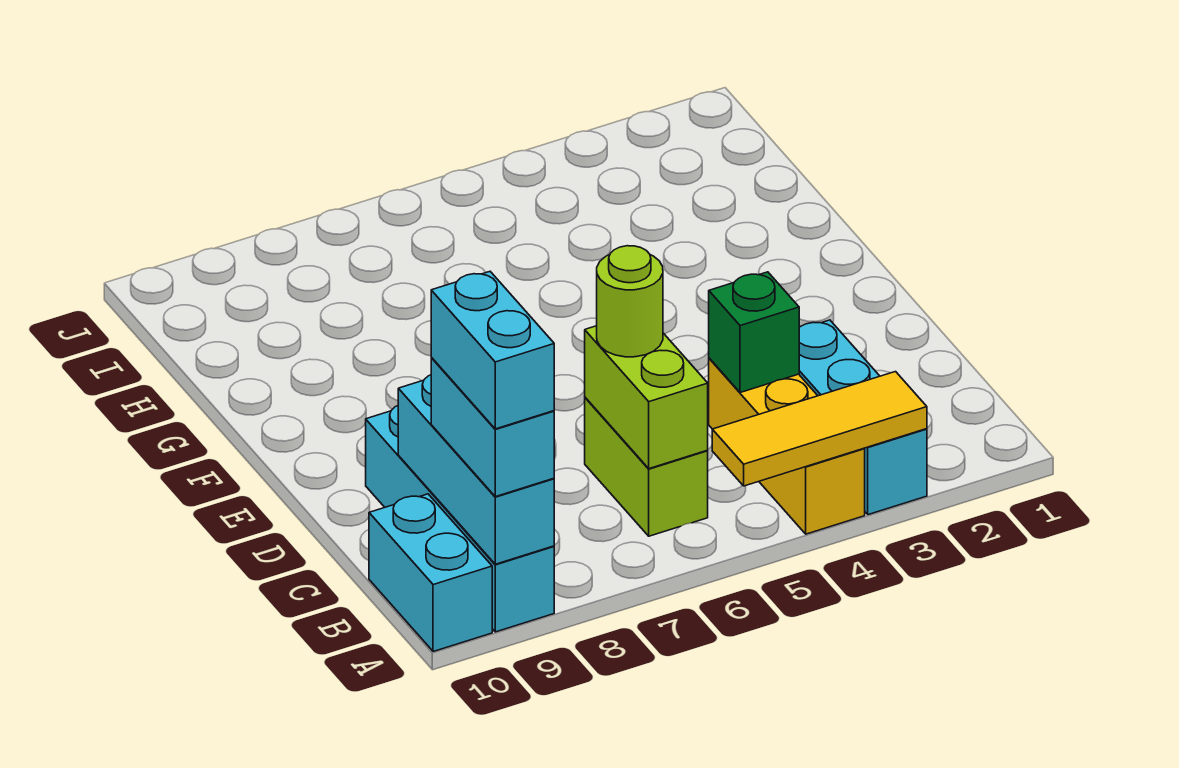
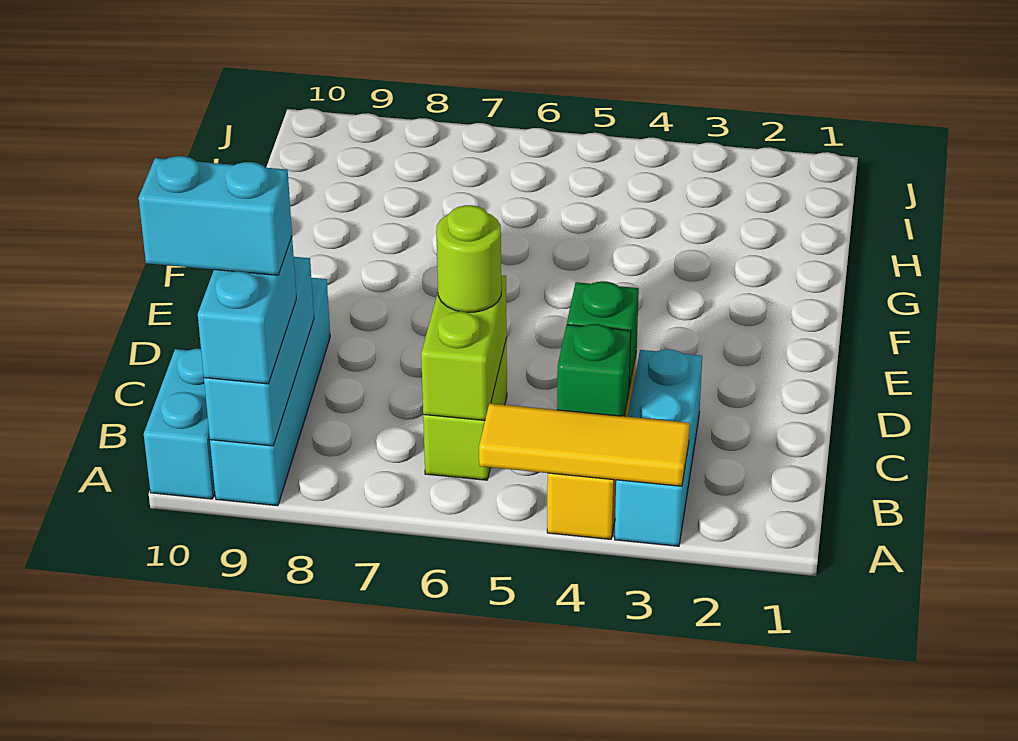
cyan 1x2 brick [431,272,554,429] -> cyan 1x2 brick turned to [139,156,292,275]
none -> green 1x1 brick [557,324,631,416]

